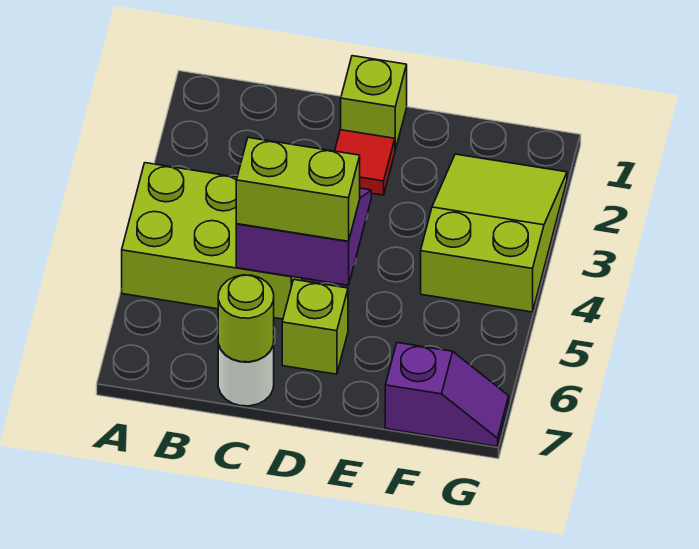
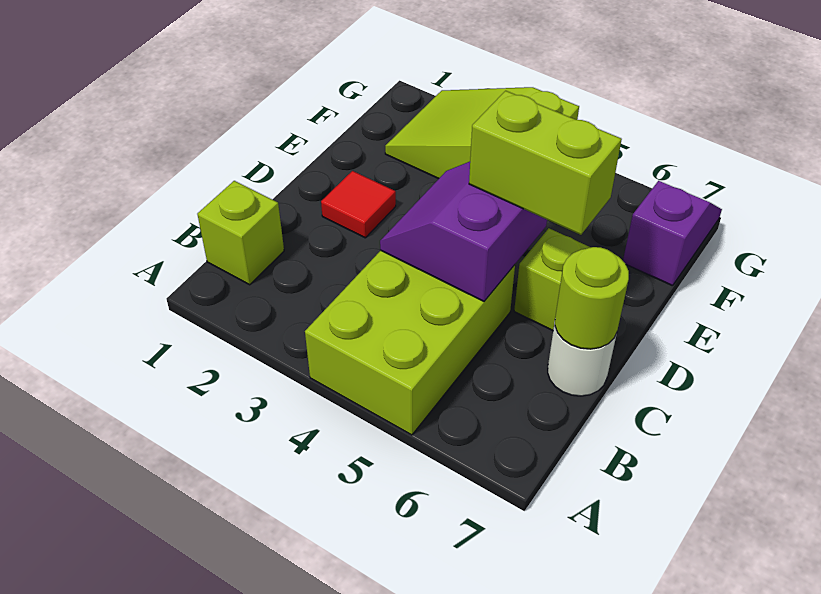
lime 1x2 brick [236,138,360,241] -> lime 1x2 brick turned to [469,91,622,235]
lime 1x1 brick [341,56,407,150] -> lime 1x1 brick moved to [197,181,284,285]

